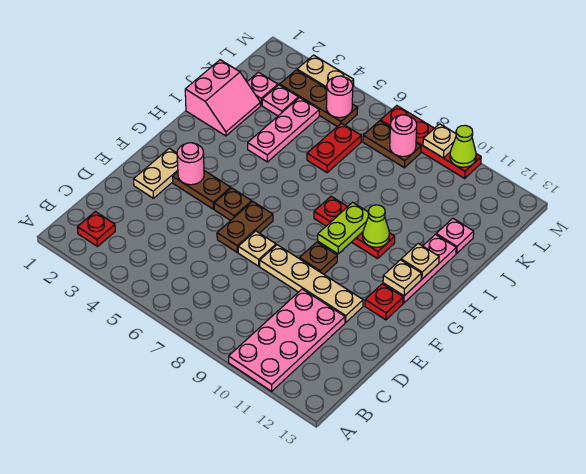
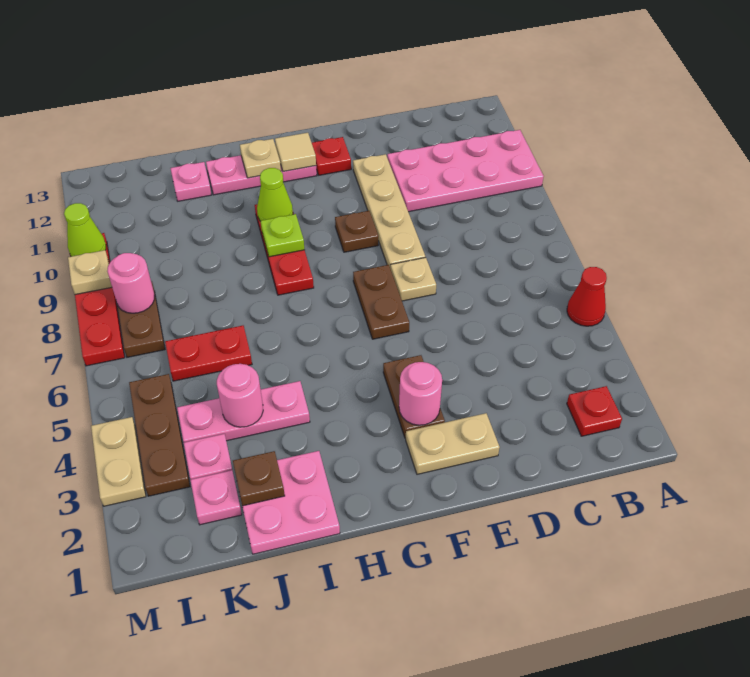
none -> red 1x1 cone [567,267,607,326]
brown 1x2 plate [217,201,273,252] -> brown 1x2 plate turned to [353,265,409,339]
brown 1x1 plate [214,188,252,220] -> brown 1x1 plate moved to [233,451,285,506]
lime 1x2 plate [318,202,368,254] -> lime 1x1 plate [261,214,304,257]
tan 1x1 plate [383,260,421,296] -> tan 1x1 tile [275,133,316,172]
pink 2x2 slope [185,60,260,136] -> pink 2x2 plate [242,451,340,554]
pink 1x1 round brick [326,76,353,118] -> pink 1x1 round brick moved to [217,364,263,427]

